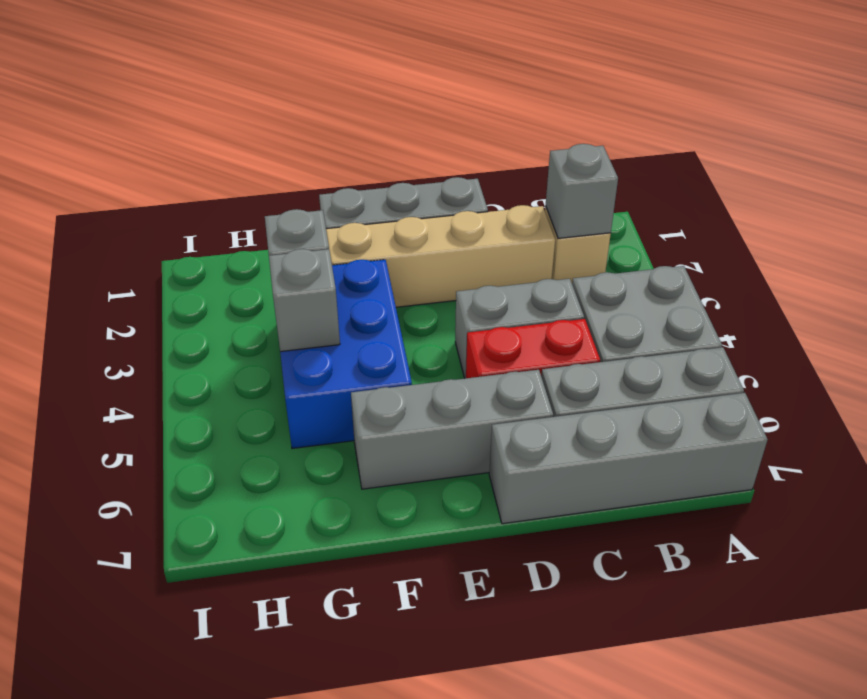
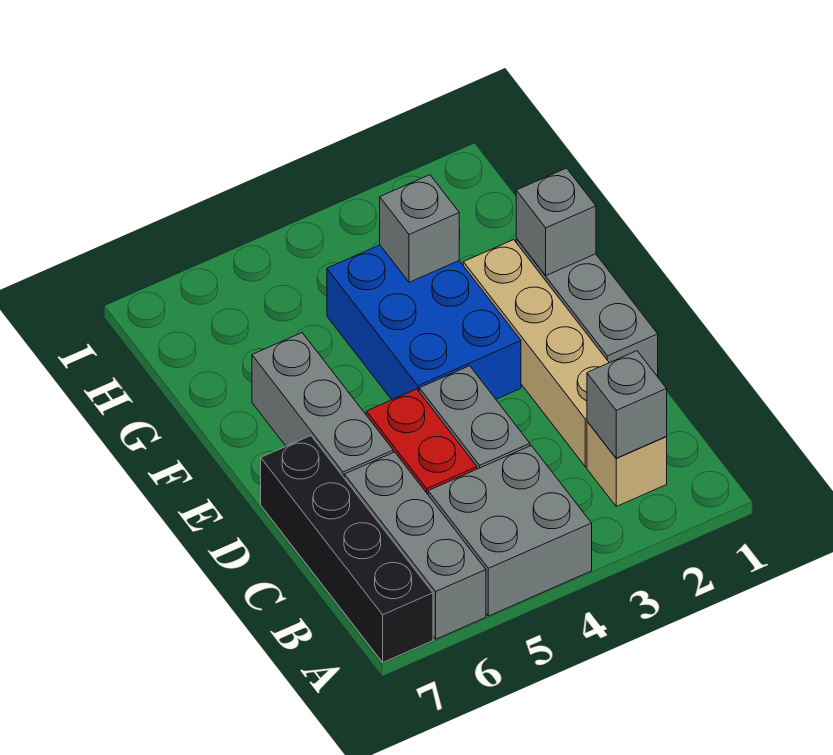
grey 1x4 brick [489,393,768,524] -> black 1x4 brick [261,436,433,662]
blue 2x3 brick [280,260,412,448] -> blue 2x3 brick turned to [327,245,521,400]
grey 1x1 brick [269,249,340,352] -> grey 1x1 brick moved to [516,168,596,276]

